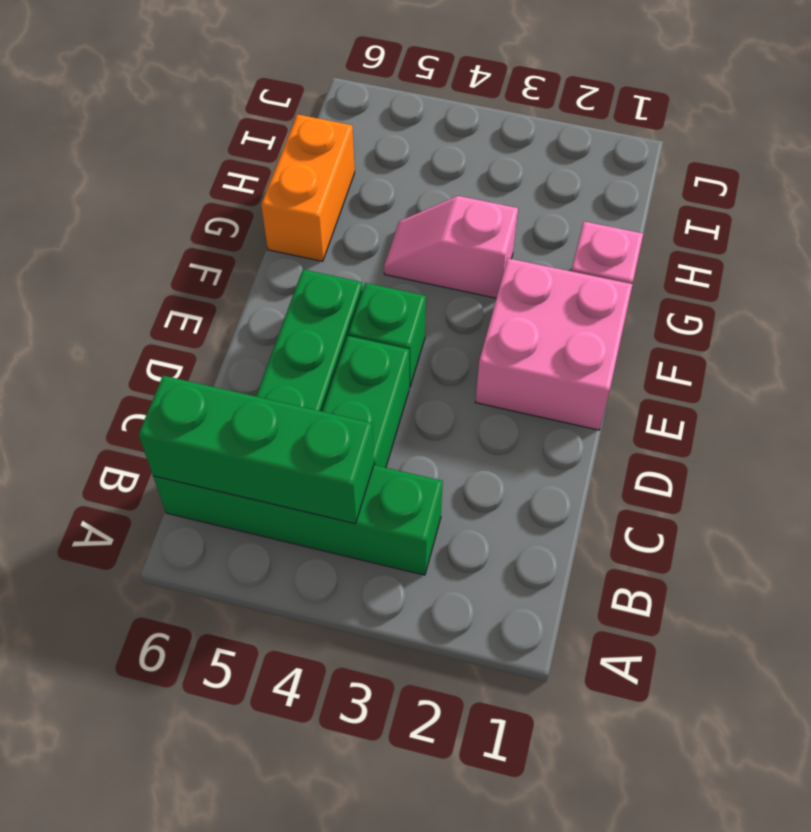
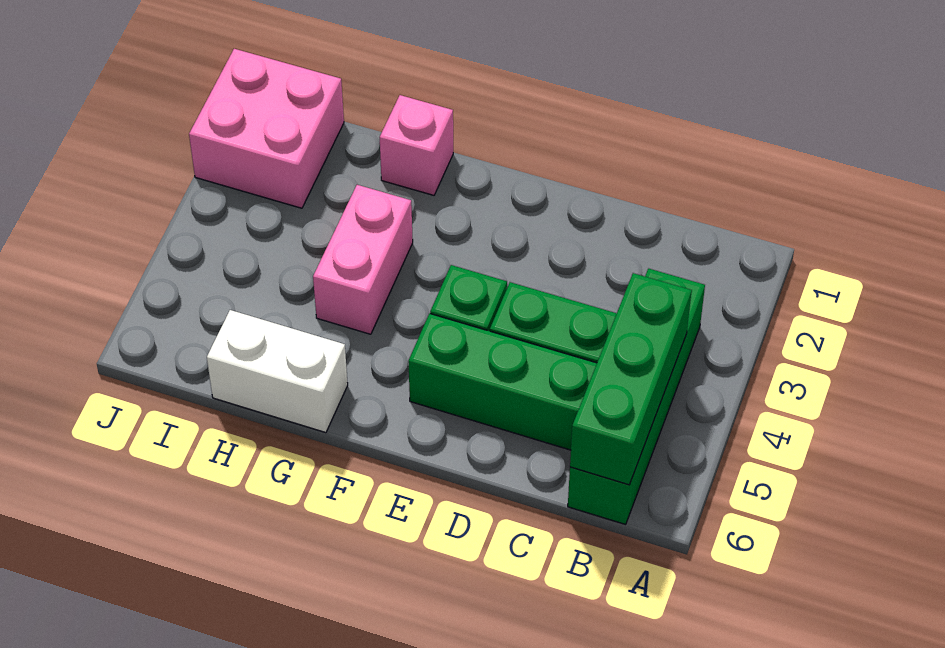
pink 2x2 brick [475,258,632,430] -> pink 2x2 brick moved to [189,49,344,208]
pink 1x2 slope [384,196,518,298] -> pink 1x2 brick [313,185,413,334]
orange 1x2 brick [261,114,355,261] -> white 1x2 brick [207,310,348,433]

